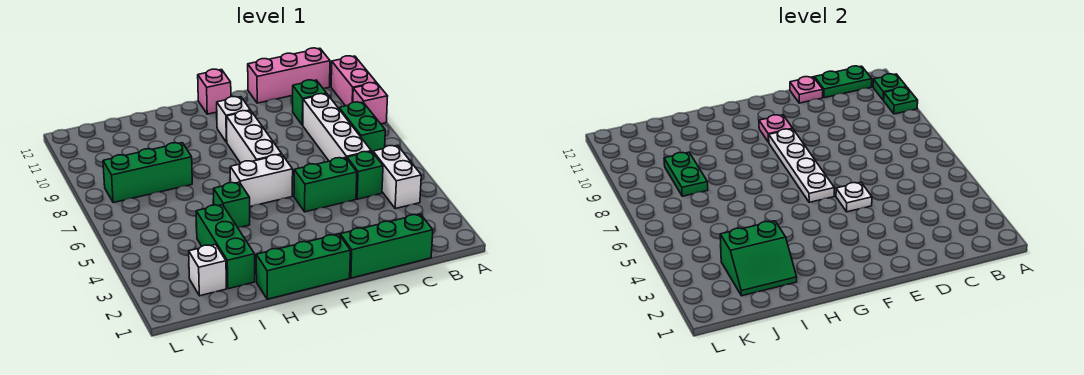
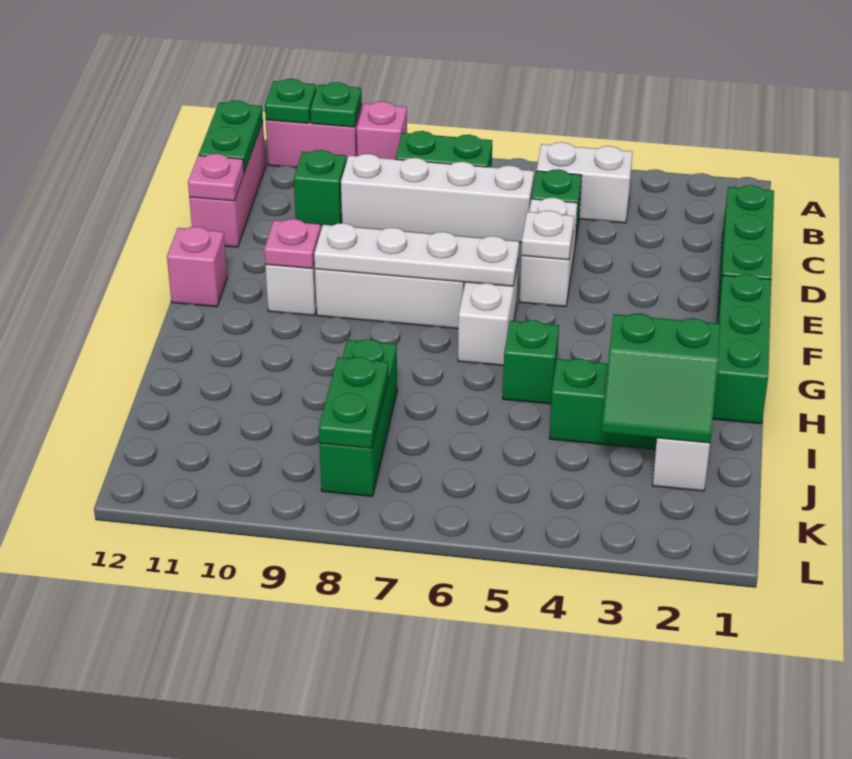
green 1x2 brick [294,157,357,212] -> white 1x2 brick [520,197,577,307]
green 2x2 slope [720,221,797,296] -> green 2x2 slope turned to [602,314,720,443]
green 1x2 plate [664,152,708,196] -> green 1x2 plate turned to [319,357,389,448]

